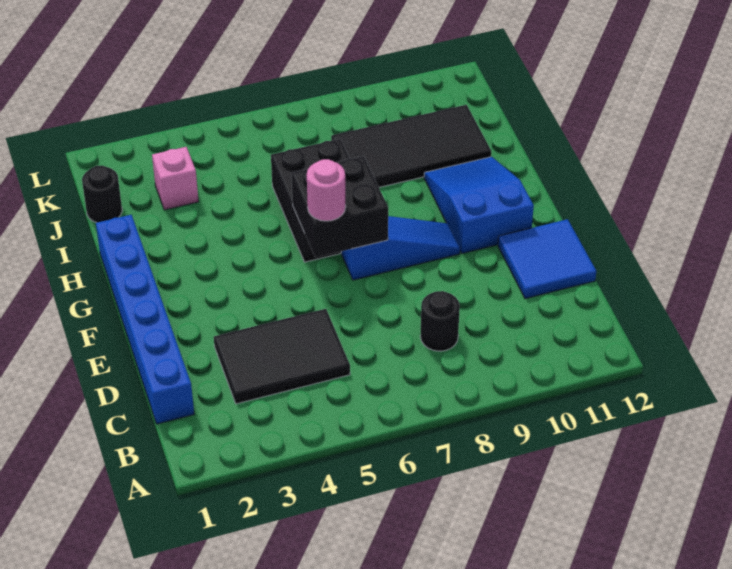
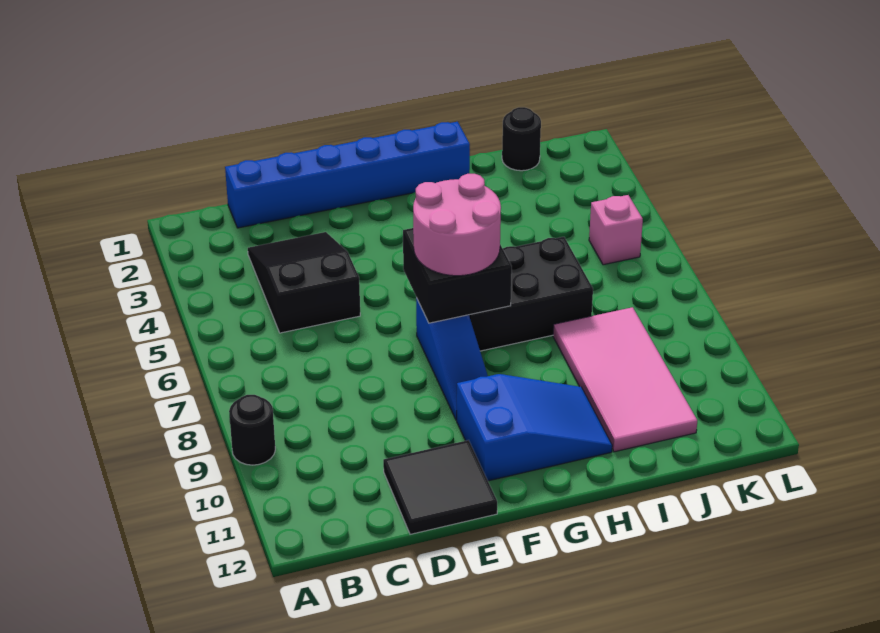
black 2x3 tile [214,309,350,404] -> black 2x3 slope [248,232,360,333]
black 1x1 round brick [420,291,460,351] -> black 1x1 round brick moved to [229,395,275,465]
blue 2x2 tile [498,219,596,299] -> black 2x2 tile [383,440,497,534]
pink 1x1 round brick [307,159,346,221] -> pink 2x2 round brick [413,174,501,276]
black 2x4 tile [331,105,491,187] -> pink 2x4 tile [553,307,697,452]
pink 1x1 brick [152,147,199,210] -> pink 1x1 brick moved to [589,195,643,265]

